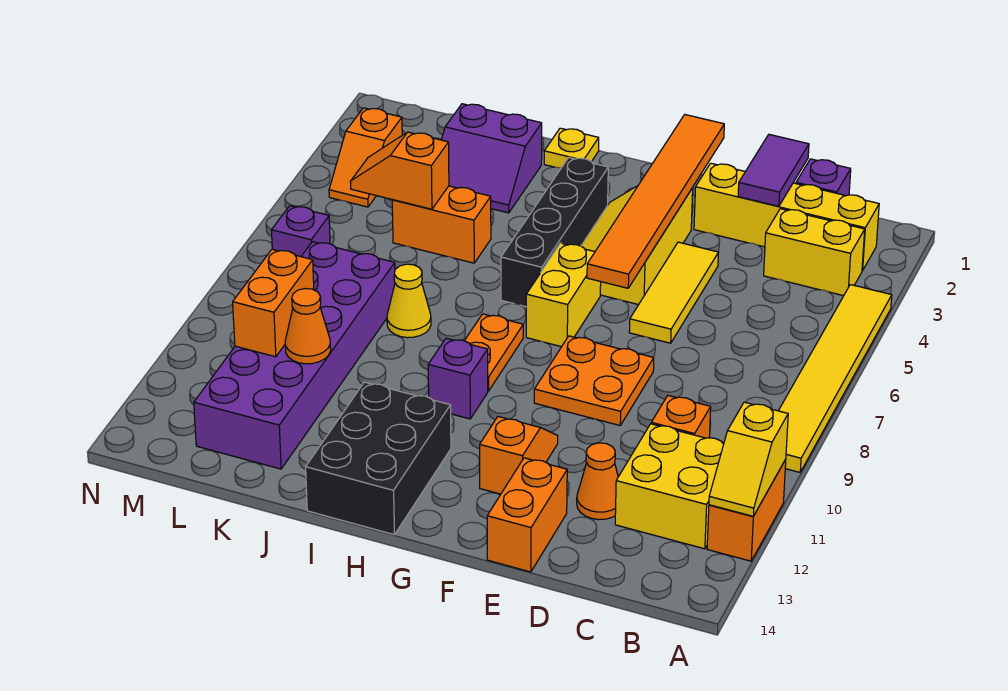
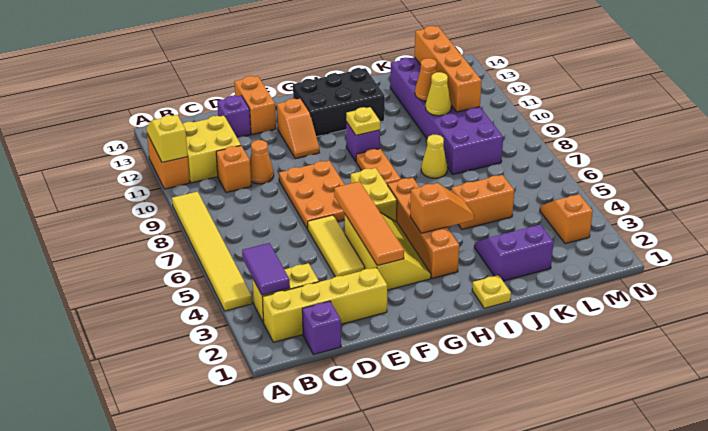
purple 1x2 tile [738,134,809,206] -> purple 1x2 tile moved to [242,243,290,295]
orange 1x1 cone [577,443,618,520] -> orange 1x1 cone moved to [250,140,274,184]
orange 2x2 plate [534,336,654,425] -> orange 2x3 plate [279,161,345,229]
orange 1x6 tile [587,115,724,288] -> orange 1x4 tile [334,181,404,266]
black 1x4 brick [501,158,608,307] -> orange 1x4 brick [388,178,459,278]
none -> yellow 1x1 plate [346,107,380,135]
black 2x3 brick [306,382,451,535] -> black 2x3 brick turned to [293,68,385,137]
orange 1x2 slope [350,132,449,209] -> orange 1x2 slope moved to [410,183,474,233]
none -> yellow 1x1 cone [426,72,451,116]
orange 1x2 brick [233,249,314,357] -> orange 1x4 brick [415,26,482,112]
purple 1x1 brick [272,206,330,257] -> purple 1x1 brick moved to [217,96,251,138]

